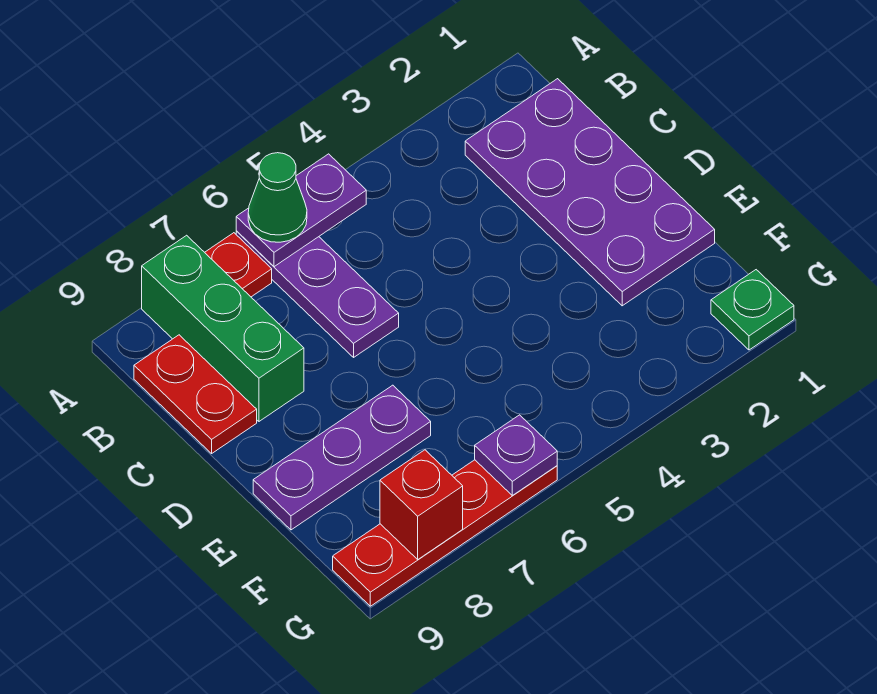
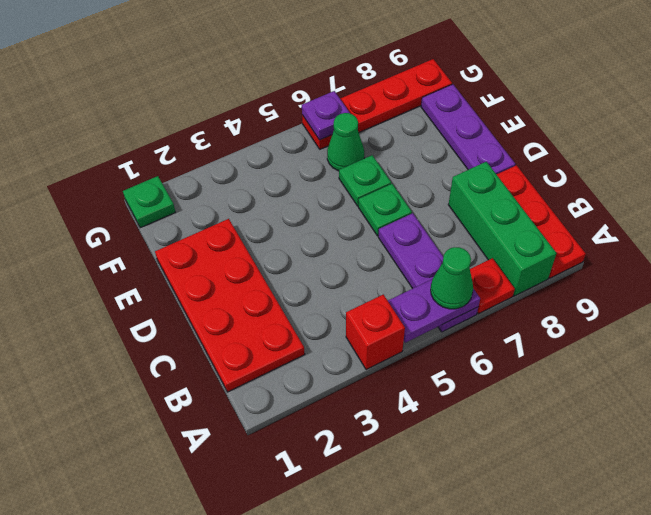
purple 2x4 plate [465,79,715,306] -> red 2x4 plate [155,219,305,392]
red 1x2 plate [134,335,257,453] -> red 1x3 plate [496,165,586,278]
none -> green 1x1 plate [358,184,412,236]
none -> green 1x1 plate [339,155,391,206]
purple 1x3 plate [253,385,431,530] -> purple 1x3 plate turned to [421,84,515,174]
none -> green 1x1 cone [327,113,364,171]
red 1x1 brick [380,450,463,559] -> red 1x1 brick moved to [346,295,405,370]

